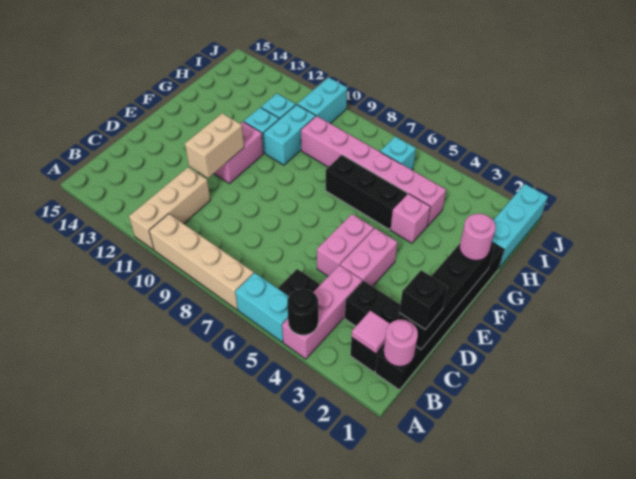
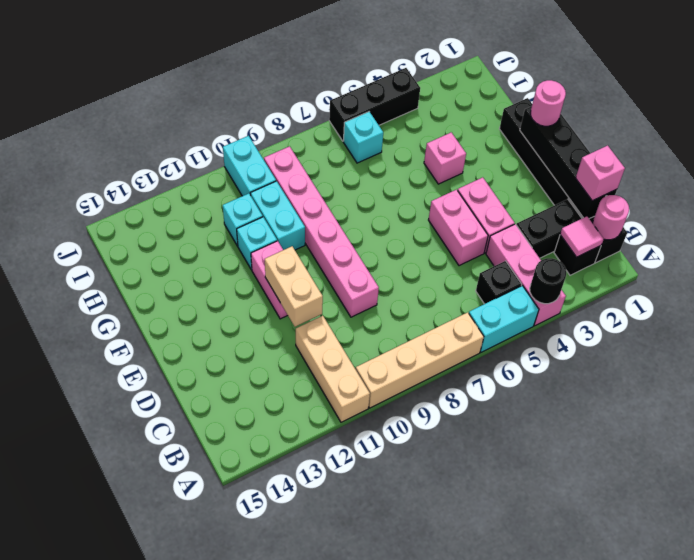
black 1x1 brick [399,270,448,329] -> pink 1x1 brick [576,145,625,201]
black 1x3 brick [326,155,407,229] -> black 1x3 brick moved to [329,68,420,141]
cyan 1x3 brick [492,184,548,268] -> none
pink 1x6 brick [301,116,446,226] -> pink 1x6 brick turned to [264,146,379,317]

